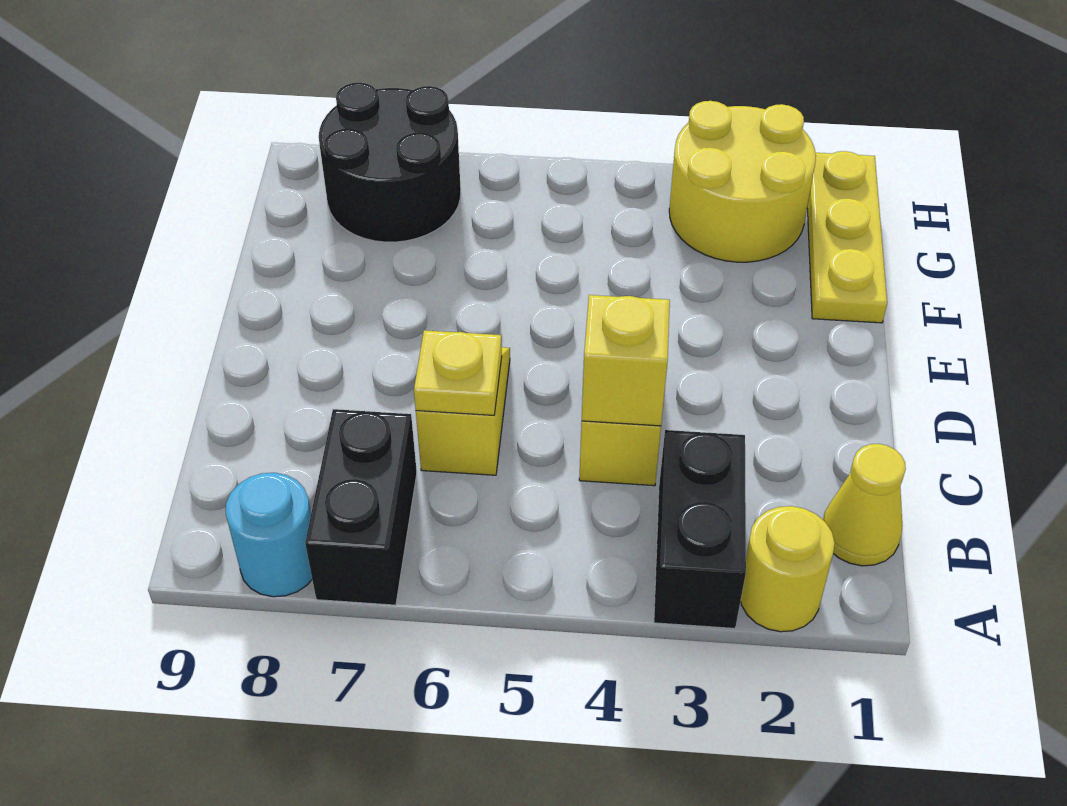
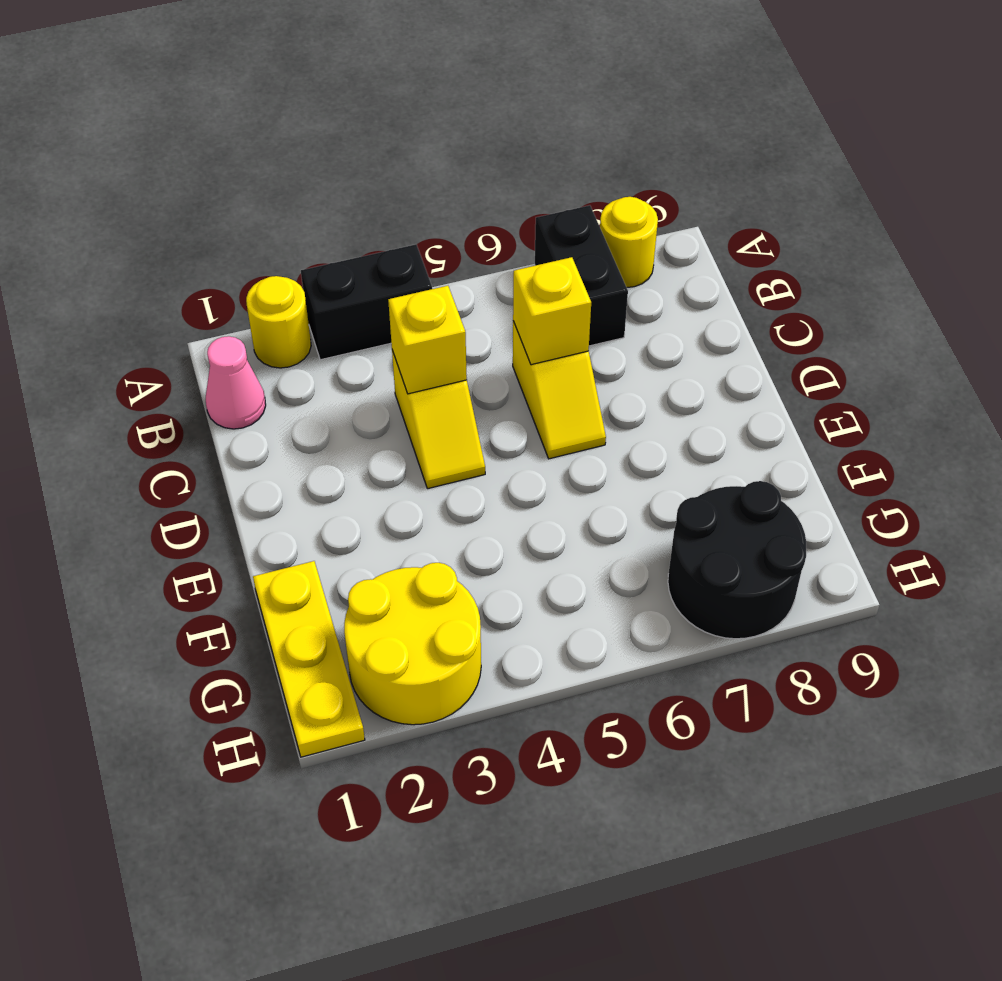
black 1x2 brick [654,430,746,629] -> black 1x2 brick turned to [301,244,432,360]
cyan 1x1 round brick [226,473,312,597] -> yellow 1x1 round brick [600,197,658,287]
yellow 1x1 cone [823,444,906,566] -> pink 1x1 cone [206,336,266,429]
yellow 1x1 plate [414,330,502,415] -> yellow 1x1 brick [513,257,591,365]

